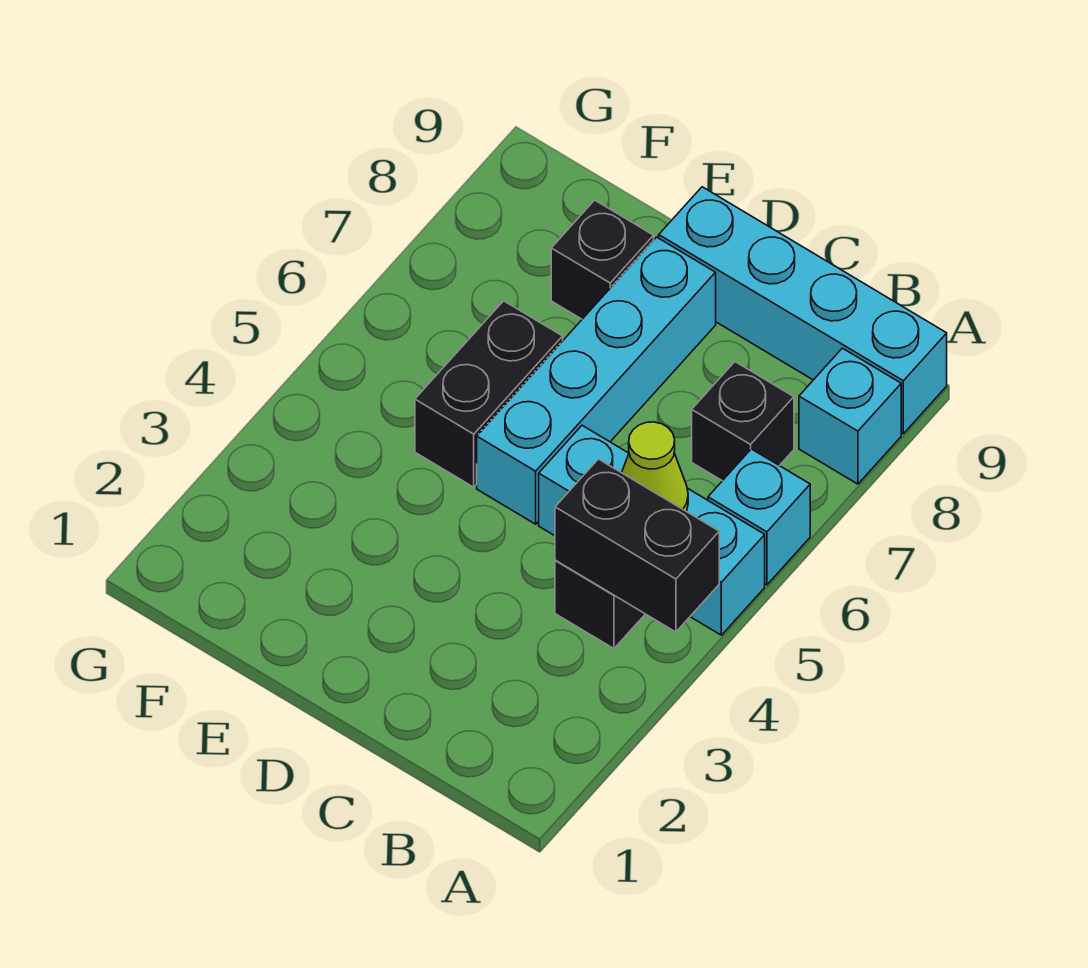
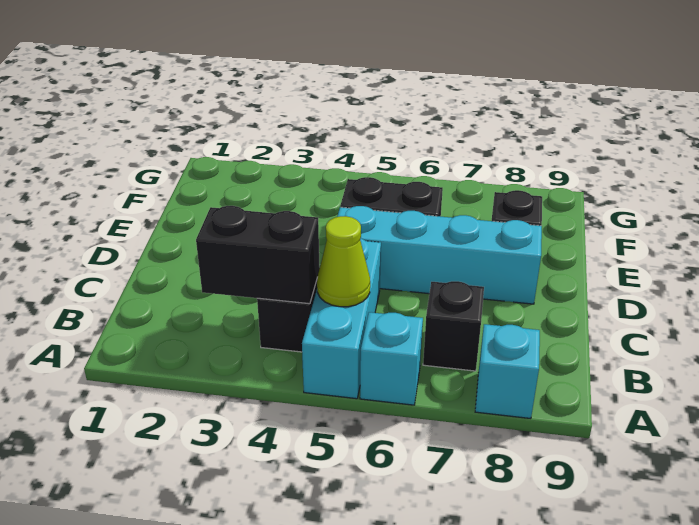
black 1x2 brick [555,459,719,632] -> black 1x2 brick turned to [196,206,320,304]
cyan 1x4 brick [659,187,947,434] -> none

